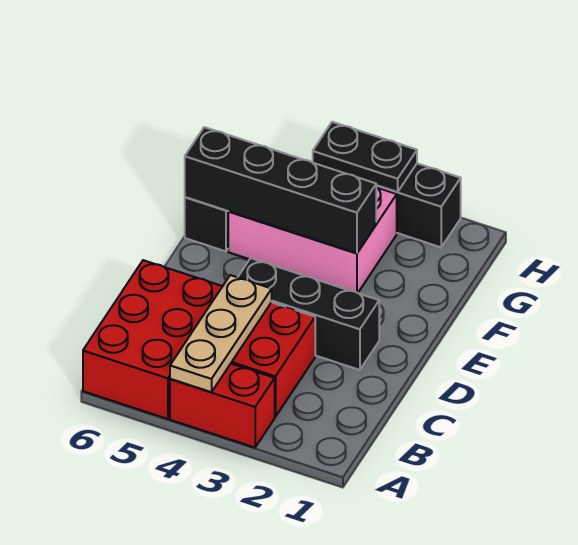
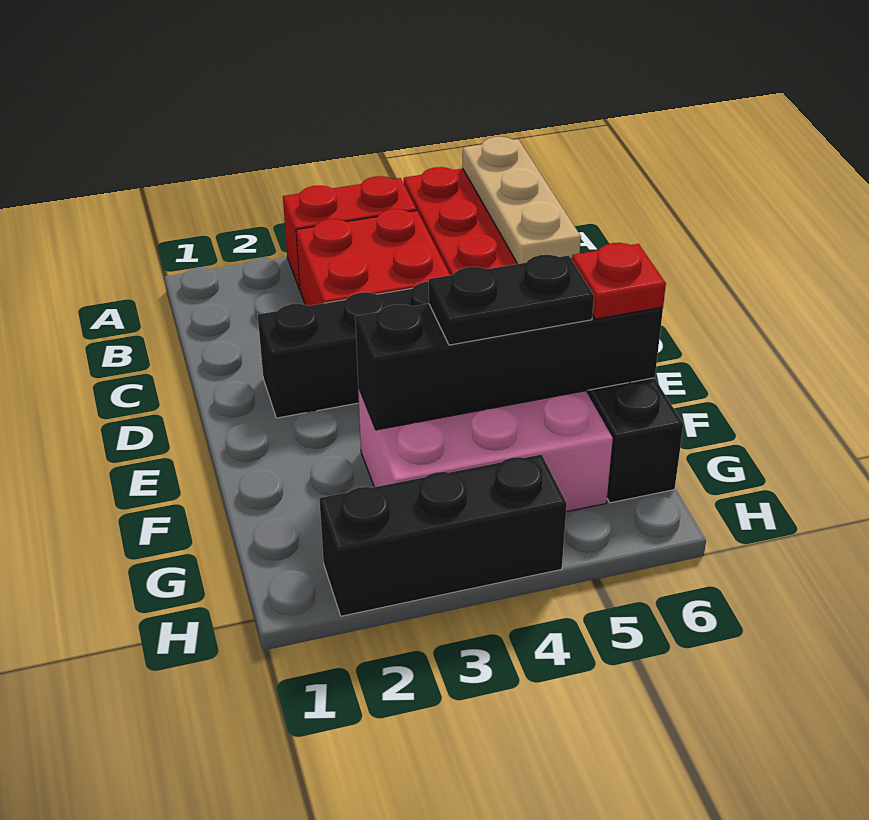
tan 1x3 plate [170,275,272,392] -> tan 1x3 plate moved to [462,137,581,264]
none -> red 1x1 plate [572,243,666,319]
black 1x2 plate [313,122,417,192] -> black 1x2 plate moved to [429,255,594,345]

